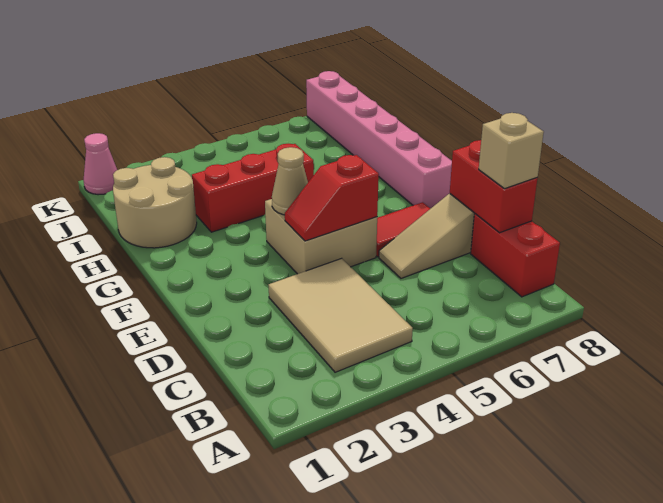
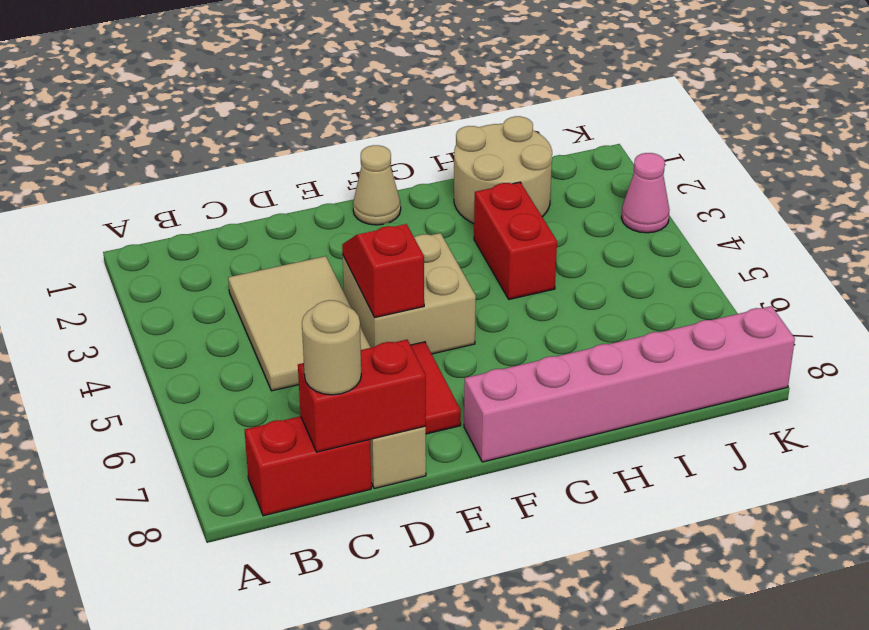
tan 2x3 tile [269,258,413,372] -> tan 2x3 tile turned to [228,256,371,391]
tan 1x1 brick [479,113,544,189] -> tan 1x1 round brick [302,300,361,395]
tan 1x1 cone [272,147,308,215] -> tan 1x1 cone moved to [353,145,401,225]
red 1x3 brick [192,144,314,232] -> red 1x2 brick [474,182,557,299]
pink 1x1 cone [83,133,117,195] -> pink 1x1 cone moved to [621,153,669,233]

